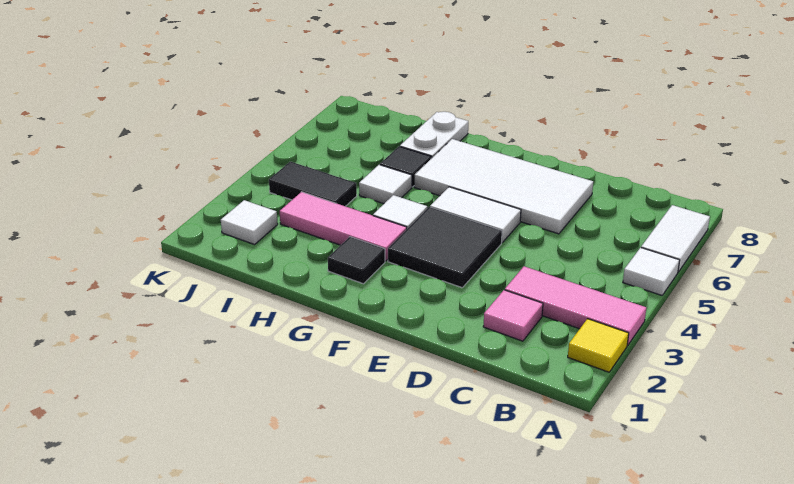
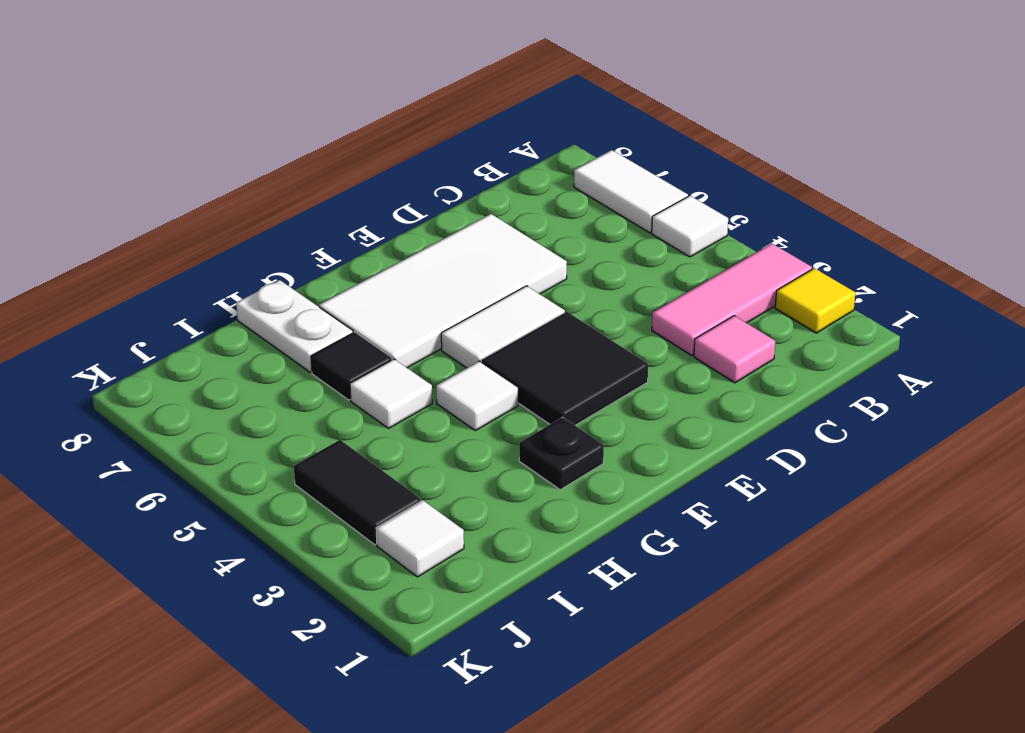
black 1x1 tile [328,237,385,284] -> black 1x1 plate [519,417,604,490]
pink 1x3 tile [280,192,407,261] -> none
black 1x2 tile [269,162,357,206] -> black 1x2 tile turned to [294,440,421,545]

